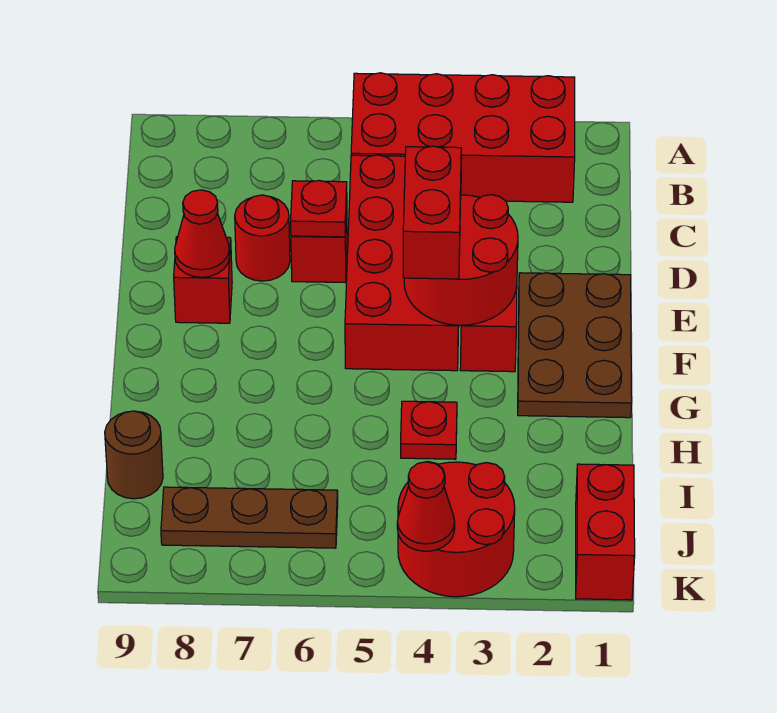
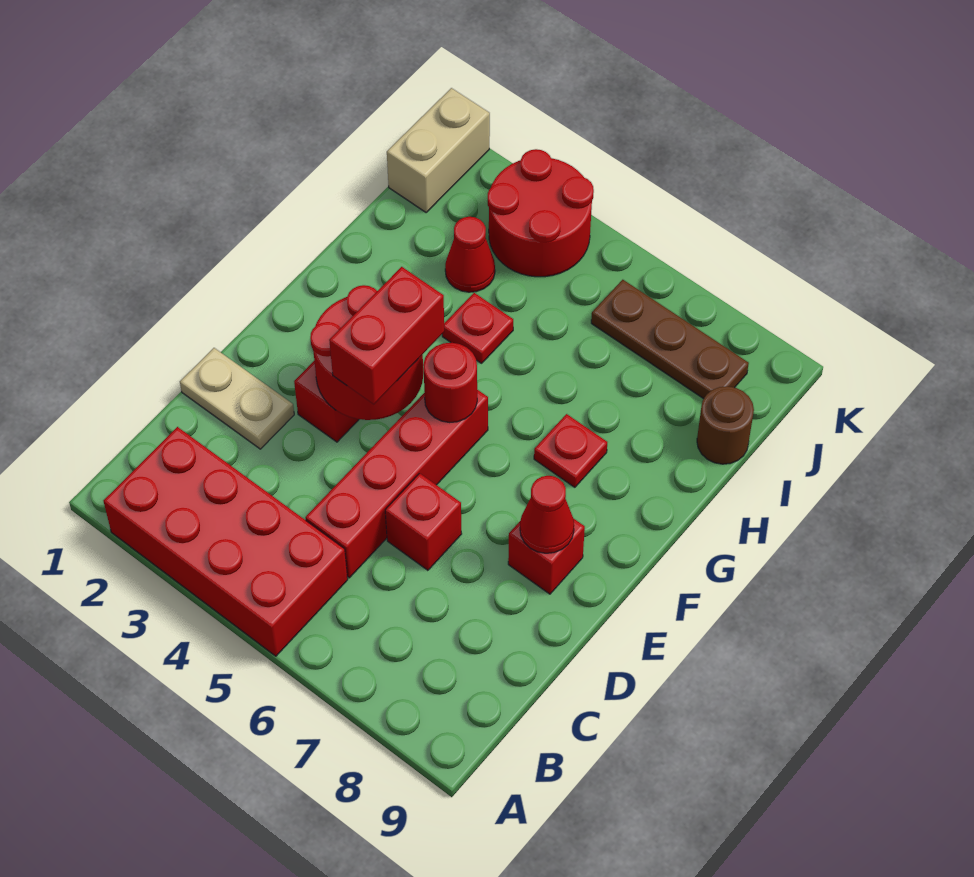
red 2x4 brick [345,155,462,371] -> red 1x4 brick [305,390,488,578]
none -> tan 1x2 plate [180,348,294,449]
red 1x1 plate [291,181,347,237] -> red 1x1 plate moved to [534,414,607,487]
red 1x1 round brick [235,195,290,281] -> red 1x1 round brick moved to [423,343,477,423]
brown 2x3 plate [518,273,632,418] -> none
red 1x2 brick [576,464,635,600] -> tan 1x2 brick [387,88,490,212]
red 1x1 cone [397,462,455,551] -> red 1x1 cone moved to [445,217,495,292]

